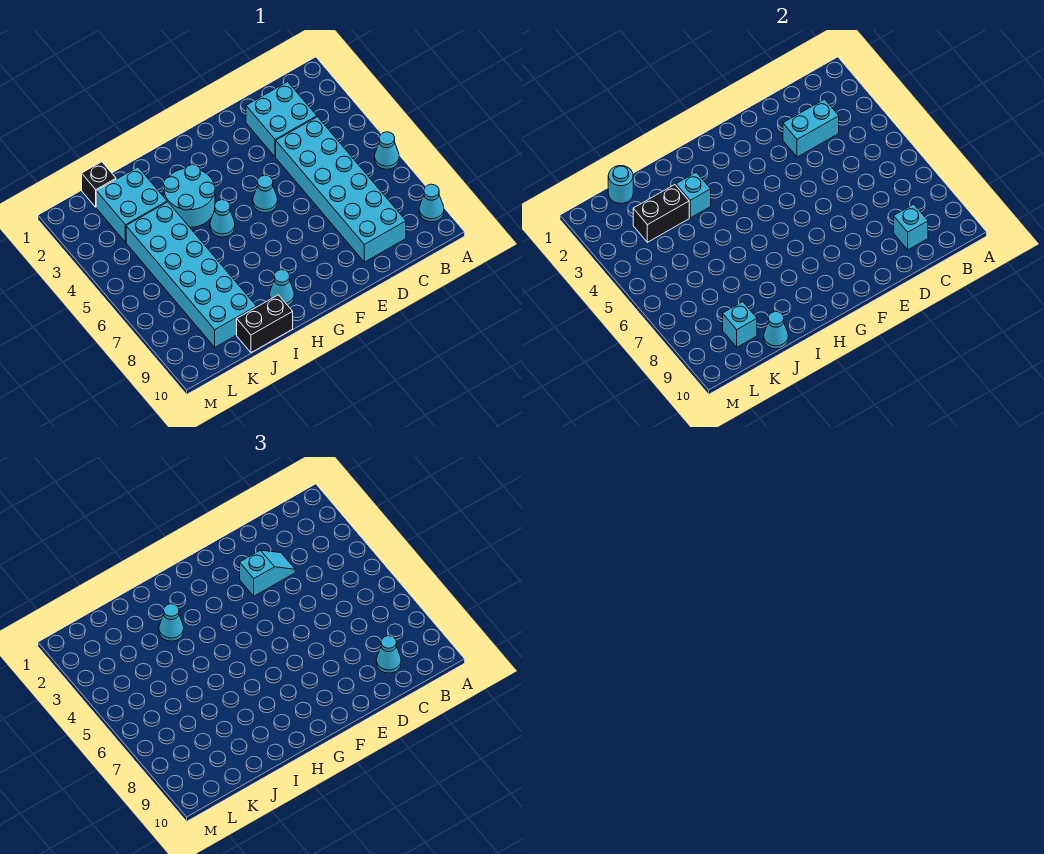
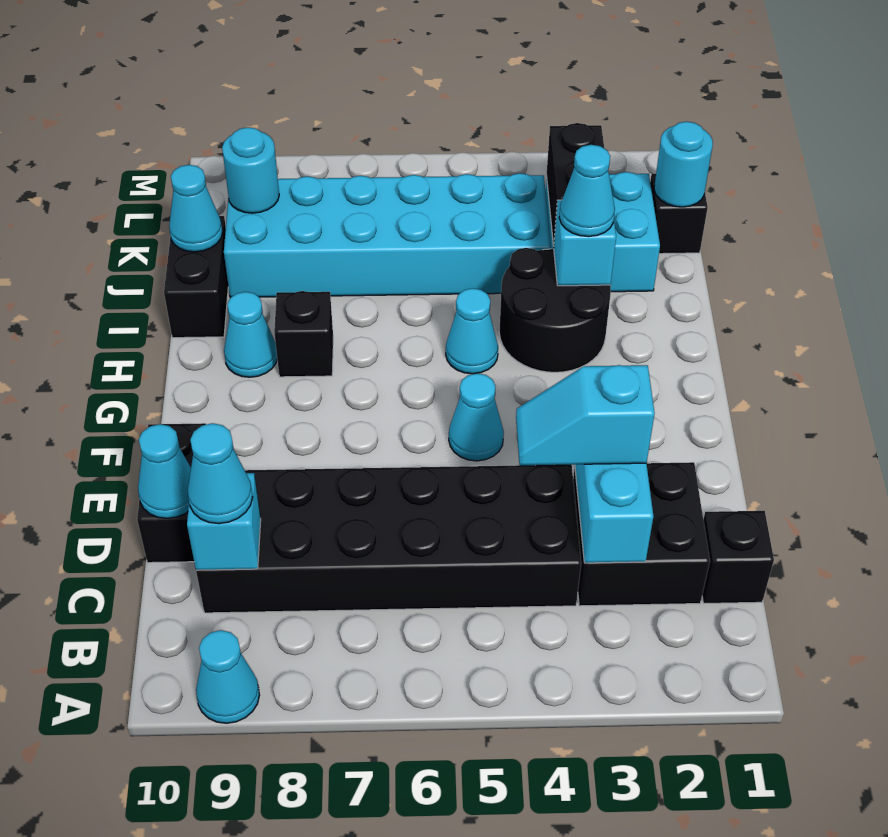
cyan 1x1 cone [375,132,399,169] -> cyan 1x1 cone moved to [138,424,191,518]
none -> black 1x1 brick [702,511,774,603]
cyan 2x2 brick [246,82,317,157] -> black 2x2 brick [573,462,710,606]
cyan 2x6 brick [276,117,406,262] -> black 2x6 brick [196,465,581,613]
cyan 1x2 slope [240,550,295,596] -> cyan 1x2 slope turned to [516,365,655,465]
none -> black 1x2 brick [137,423,206,563]
cyan 2x2 round brick [164,165,215,227] -> black 2x2 round brick [499,248,611,372]
none -> black 1x1 brick [274,291,333,377]
cyan 1x1 brick [723,302,757,347] -> cyan 1x1 round brick [222,127,279,213]

